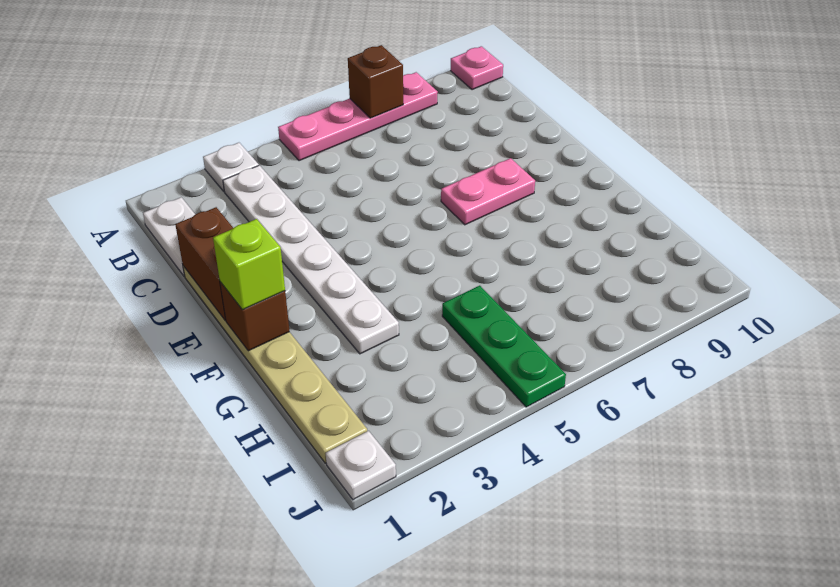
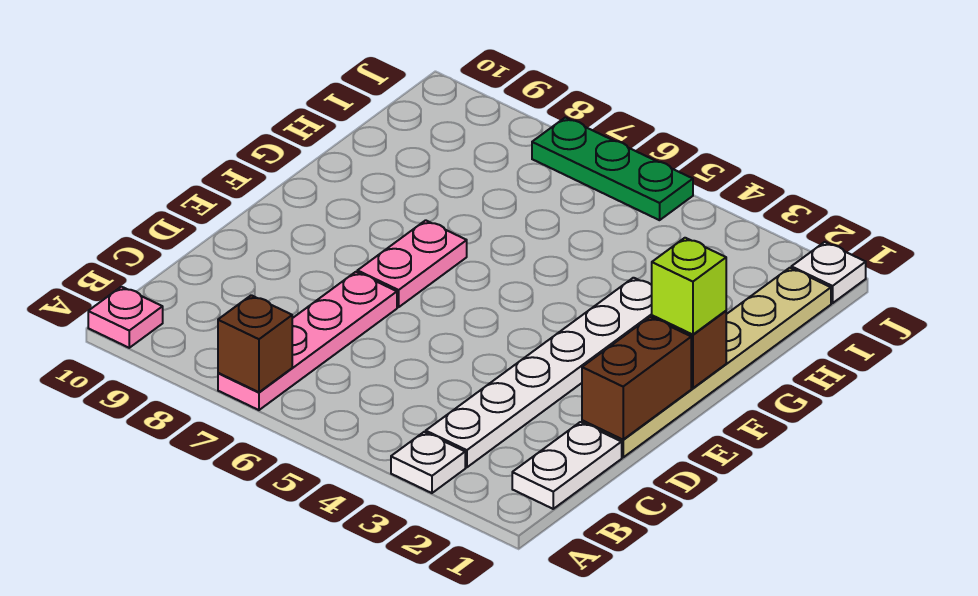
pink 1x4 plate [278,72,438,161] -> pink 1x4 plate turned to [218,272,397,410]
pink 1x2 plate [441,158,535,225] -> pink 1x2 plate turned to [357,220,467,307]
green 1x3 plate [442,286,566,407] -> green 1x3 plate turned to [532,117,693,220]

